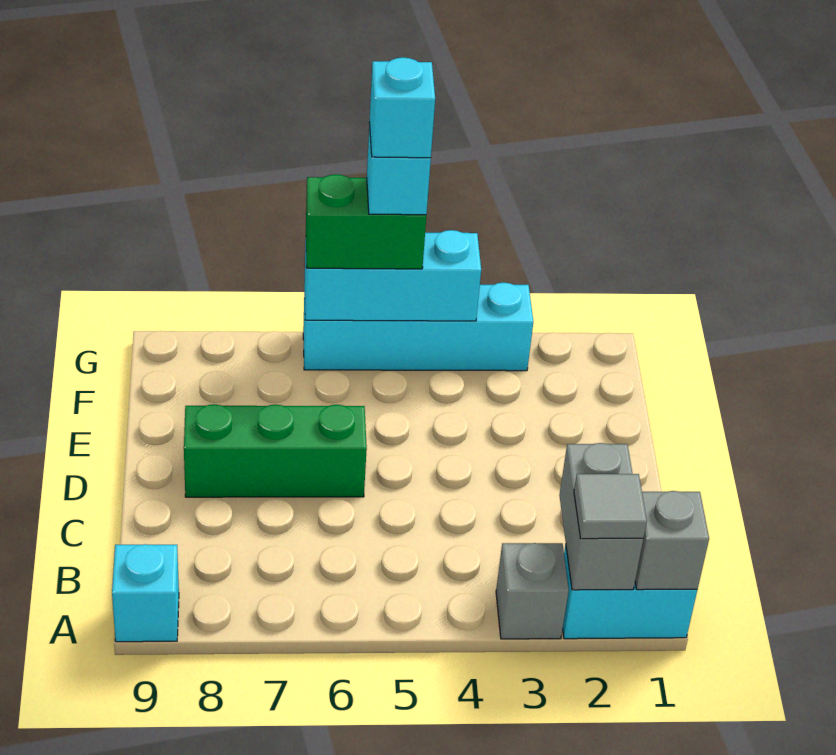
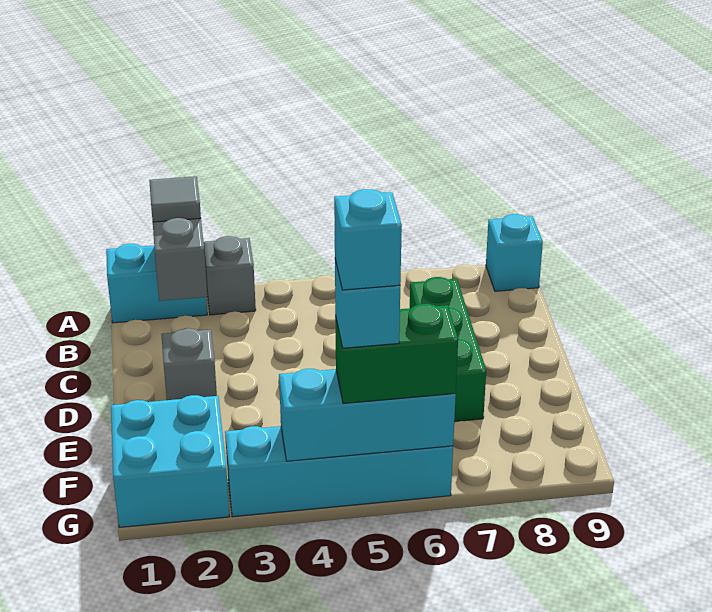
grey 1x1 brick [635,491,709,590] -> grey 1x1 brick moved to [161,328,217,400]
green 1x3 brick [184,404,367,497] -> green 1x3 brick turned to [410,277,486,422]
none -> cyan 2x2 brick [111,395,229,527]

